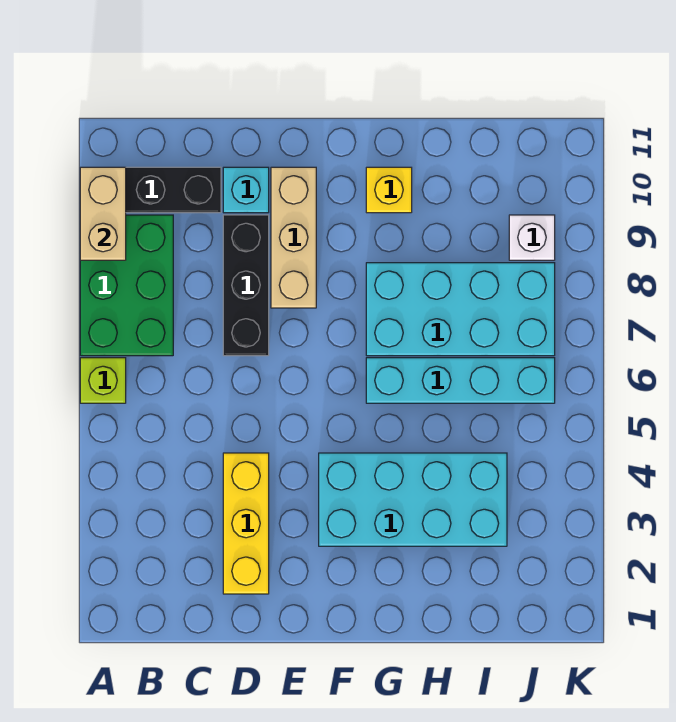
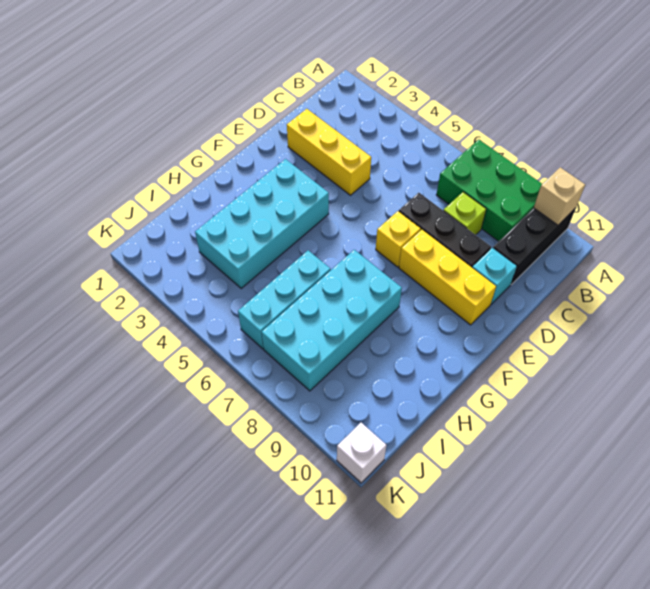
lime 1x1 brick [80,358,126,403] -> lime 1x1 brick moved to [444,192,486,235]
tan 1x2 brick [80,167,126,260] -> tan 1x1 brick [534,167,585,225]
tan 1x3 brick [271,167,316,308] -> yellow 1x3 brick [399,230,496,325]
cyan 1x4 brick [366,358,555,403] -> cyan 1x3 brick [238,250,331,349]
yellow 1x1 brick [366,167,412,213] -> yellow 1x1 brick moved to [376,211,421,267]
white 1x1 brick [509,215,555,260] -> white 1x1 brick moved to [337,423,387,483]

